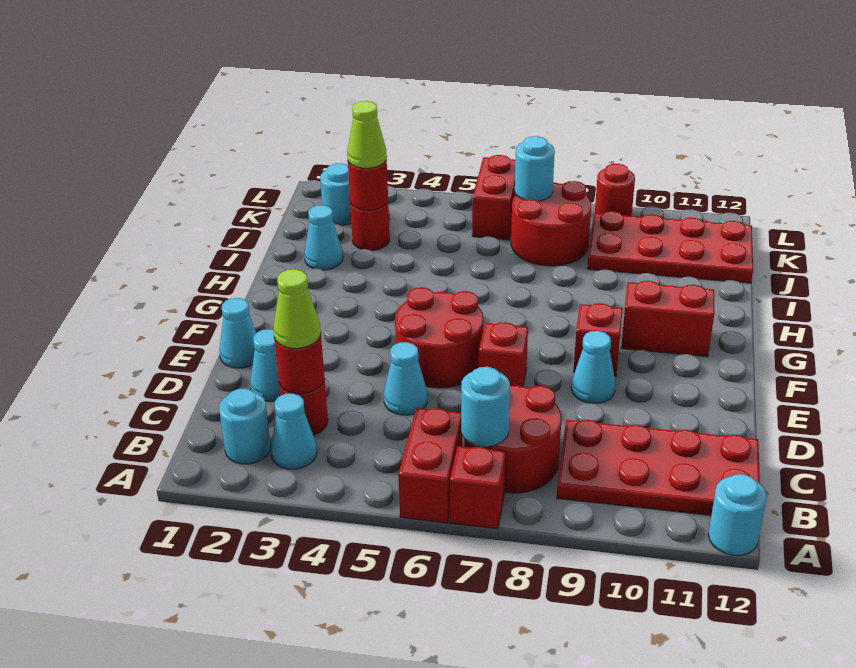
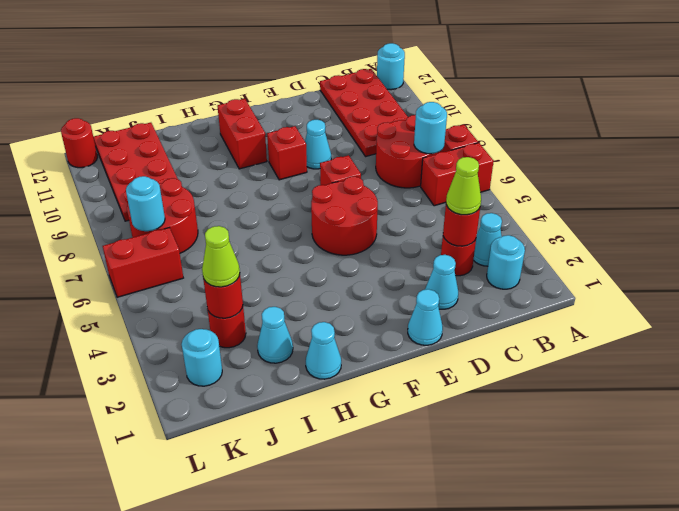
cyan 1x1 cone [384,342,427,415] -> cyan 1x1 cone moved to [306,322,341,379]
red 1x1 round brick [595,164,635,216] -> red 1x1 round brick moved to [61,118,97,168]

